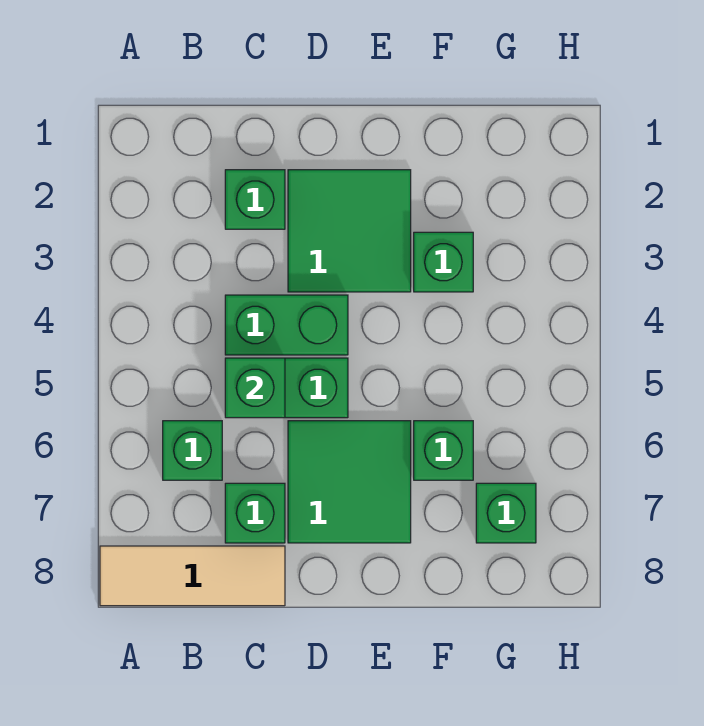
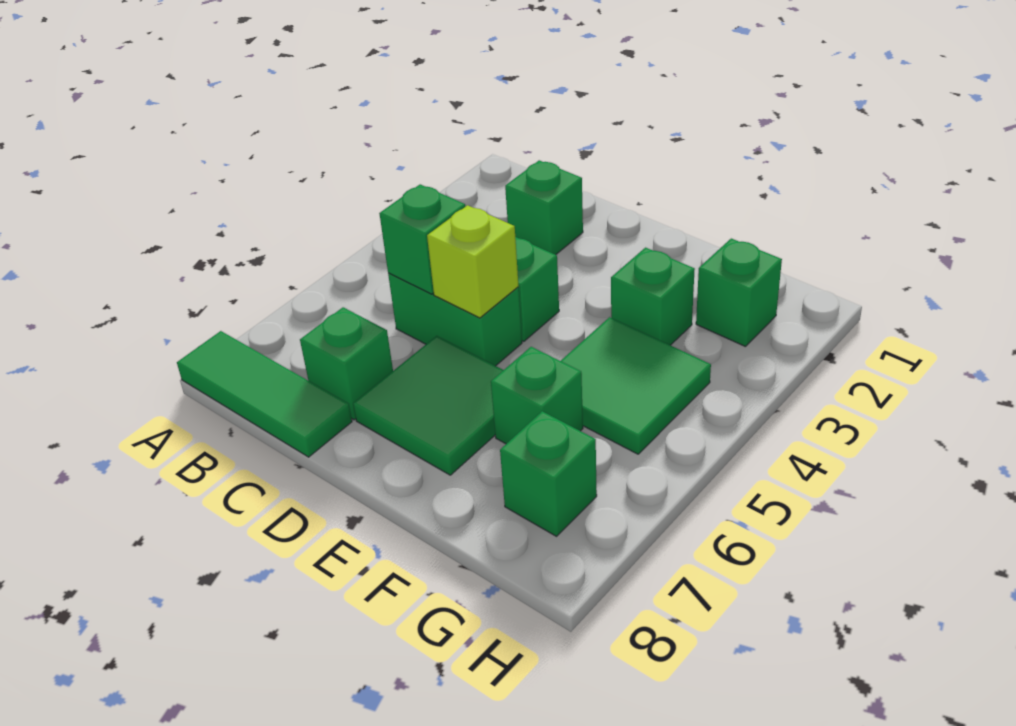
tan 1x3 tile [100,546,285,606] -> green 1x3 tile [177,331,352,457]
green 1x1 brick [163,421,222,480] -> green 1x1 brick moved to [696,239,782,346]
green 2x2 tile [288,170,411,292] -> green 2x2 tile moved to [561,317,711,454]
none -> lime 1x1 brick [427,205,518,318]

